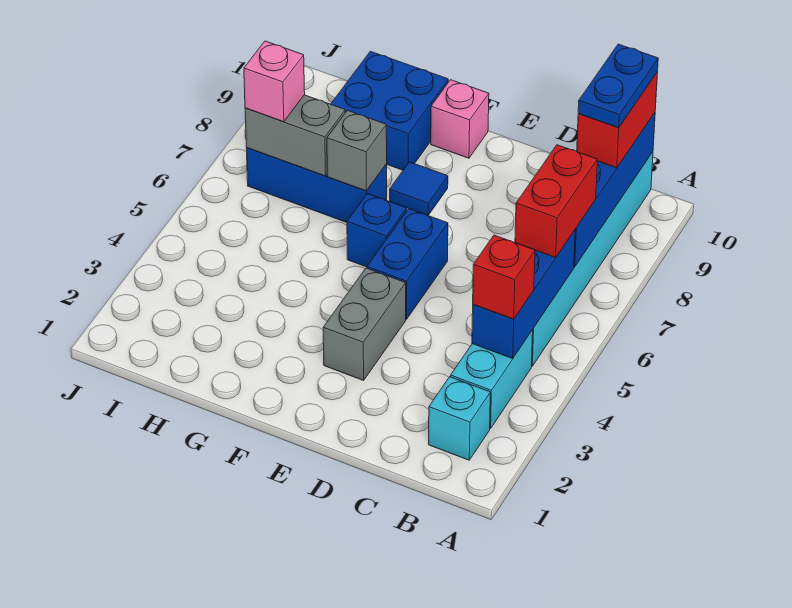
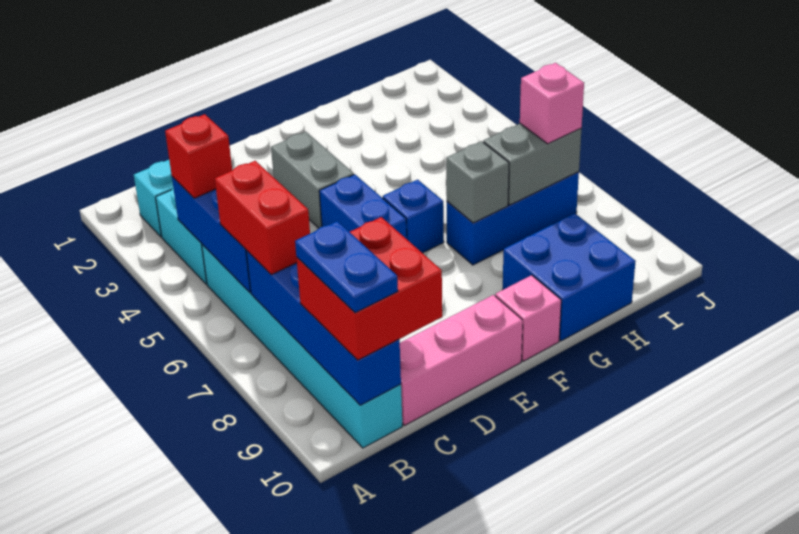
red 1x2 brick [577,72,658,168] -> red 2x2 brick [296,217,442,360]
none -> pink 1x3 brick [400,295,523,426]
blue 1x1 tile [390,162,448,216] -> none

